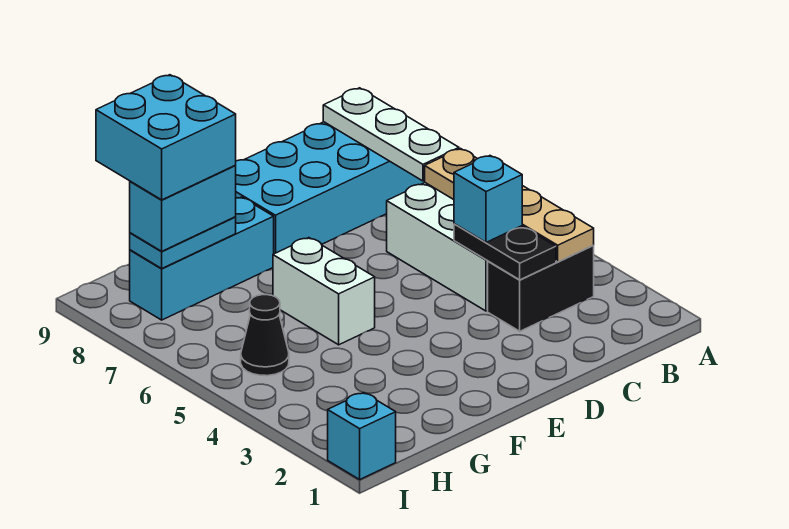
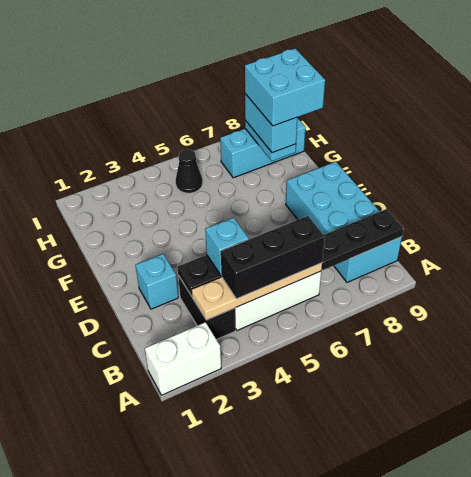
none -> black 1x3 brick [221,216,325,299]
white 1x3 plate [323,88,459,181] -> black 1x3 plate [322,209,404,270]
white 1x2 brick [273,238,375,345] -> white 1x2 brick moved to [145,322,221,395]
cyan 1x3 brick [130,197,274,320] -> cyan 1x3 brick turned to [220,118,306,178]
cyan 1x1 brick [328,393,396,479] -> cyan 1x1 brick moved to [135,254,178,309]

